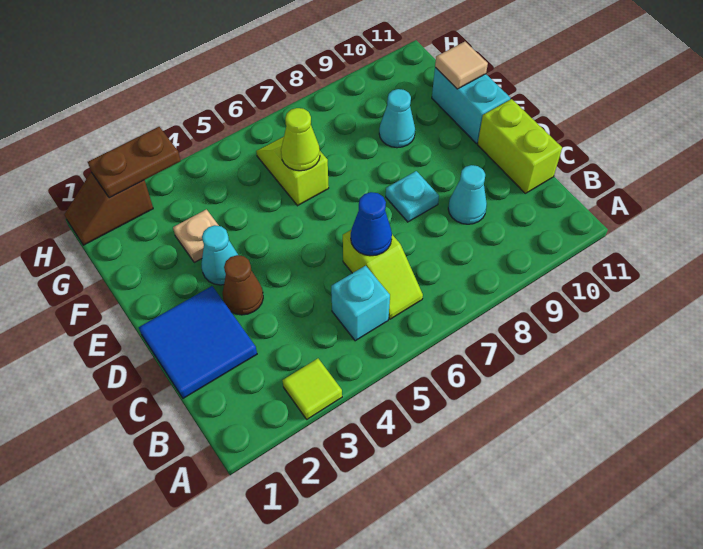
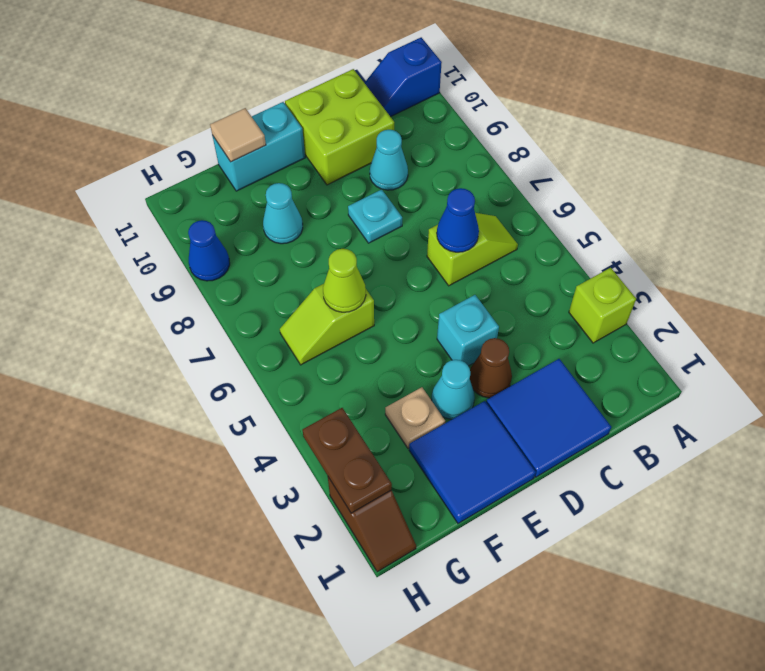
lime 1x1 tile [283,359,342,419] -> lime 1x1 brick [569,268,636,343]
none -> blue 1x2 slope [365,37,442,117]
cyan 1x1 brick [331,266,390,341] -> cyan 1x1 brick moved to [437,295,499,366]
lime 1x2 brick [478,99,562,193] -> lime 2x2 brick [285,69,394,185]
none -> blue 2x2 tile [409,401,536,523]
none -> blue 1x1 cone [188,220,230,281]

